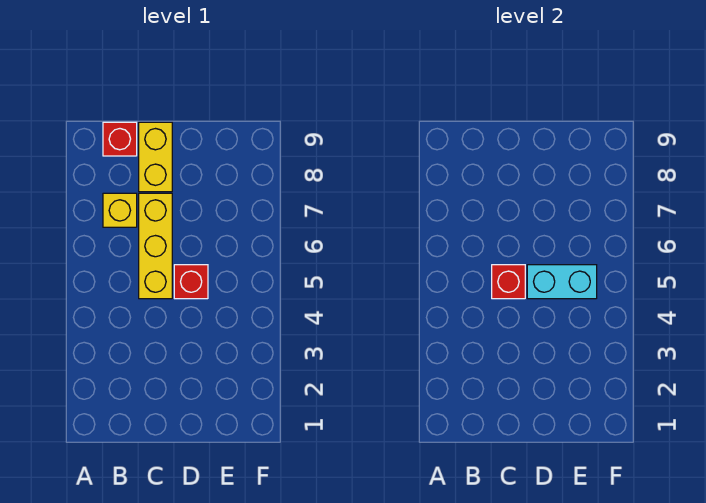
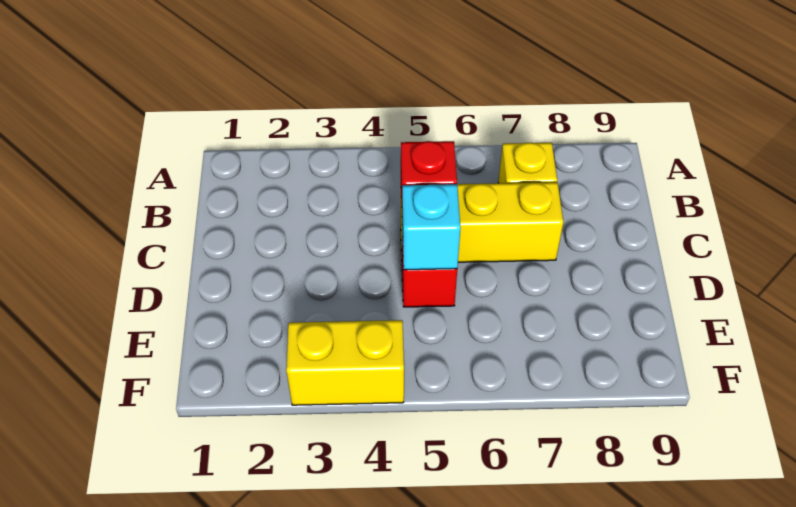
red 1x1 brick [103,122,137,156] -> none
yellow 1x2 brick [139,122,172,192] -> yellow 1x2 brick moved to [286,320,404,405]
cyan 1x2 brick [527,265,597,299] -> cyan 1x1 brick [402,184,460,270]

